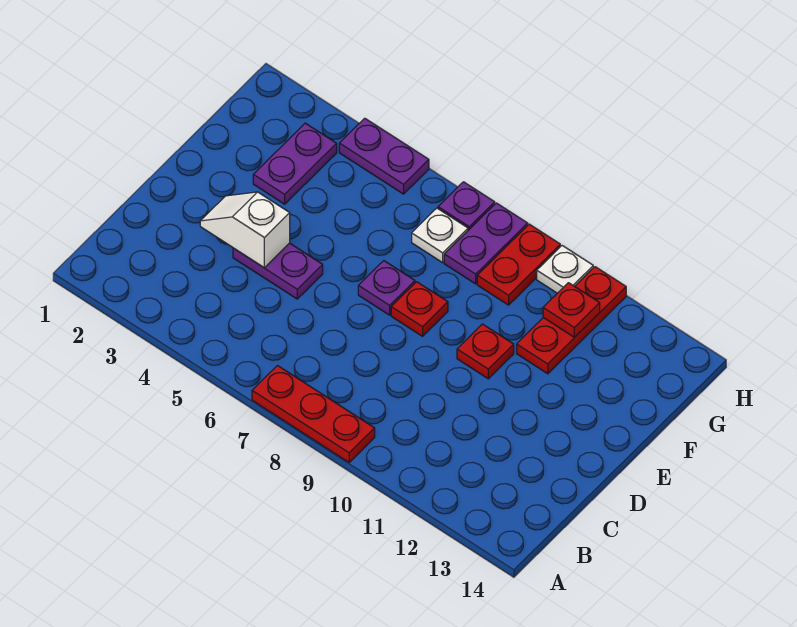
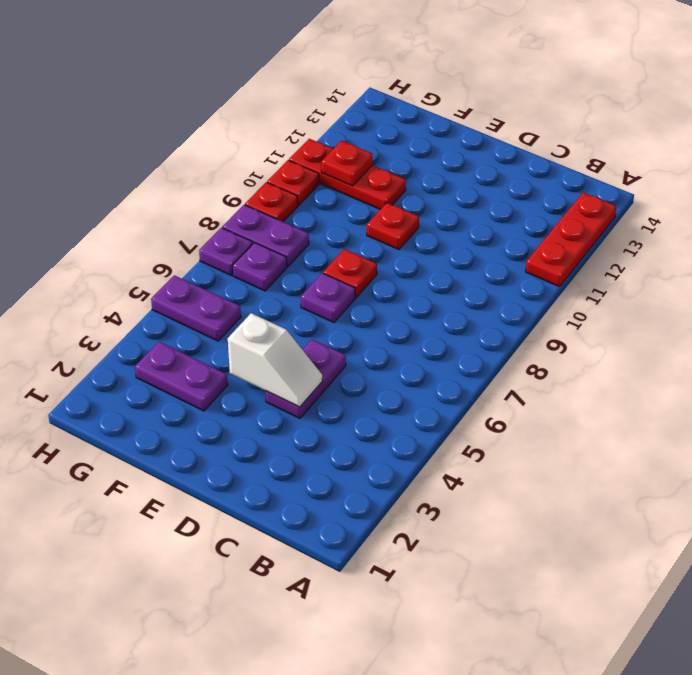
red 1x3 plate [252,366,375,462] -> red 1x3 plate moved to [526,192,616,287]
white 1x2 slope [200,192,290,268] -> white 1x2 slope turned to [228,313,322,407]
white 1x1 plate [412,208,468,263] -> purple 1x1 plate [233,243,287,291]
red 1x2 plate [477,224,560,305] -> red 1x1 plate [245,182,298,222]
purple 1x2 plate [339,118,429,194] -> purple 1x2 plate turned to [151,275,241,341]
white 1x1 plate [537,246,593,293] -> red 1x1 plate [267,160,319,206]

